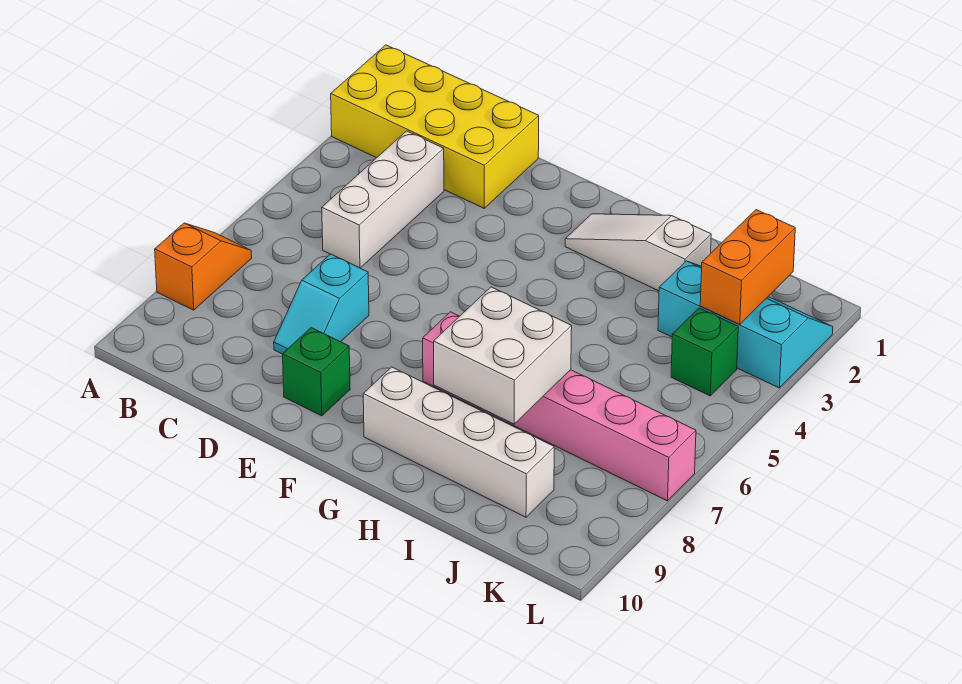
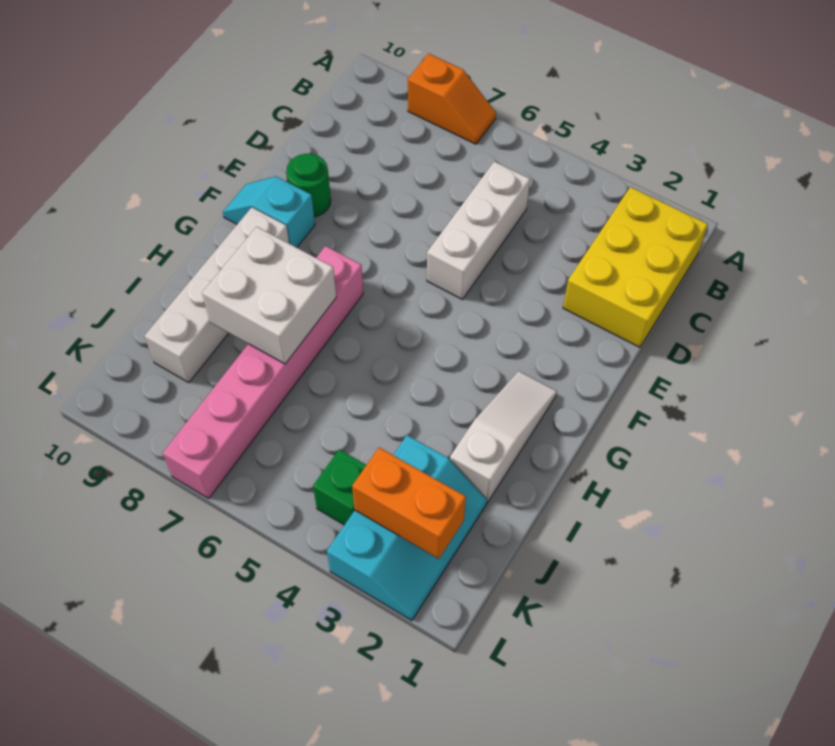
yellow 2x4 brick [331,45,539,208] -> yellow 2x3 brick [563,187,708,347]
white 1x3 brick [322,131,444,268] -> white 1x3 brick turned to [427,161,530,300]
cyan 1x2 slope [274,254,369,354] -> cyan 1x2 slope moved to [223,177,315,248]
green 1x1 brick [283,328,350,416] -> green 1x1 round brick [286,154,331,217]

